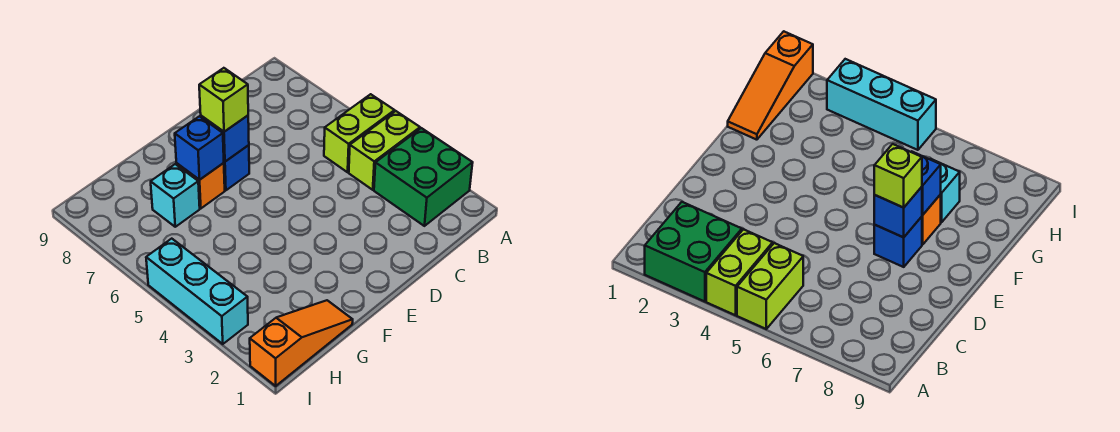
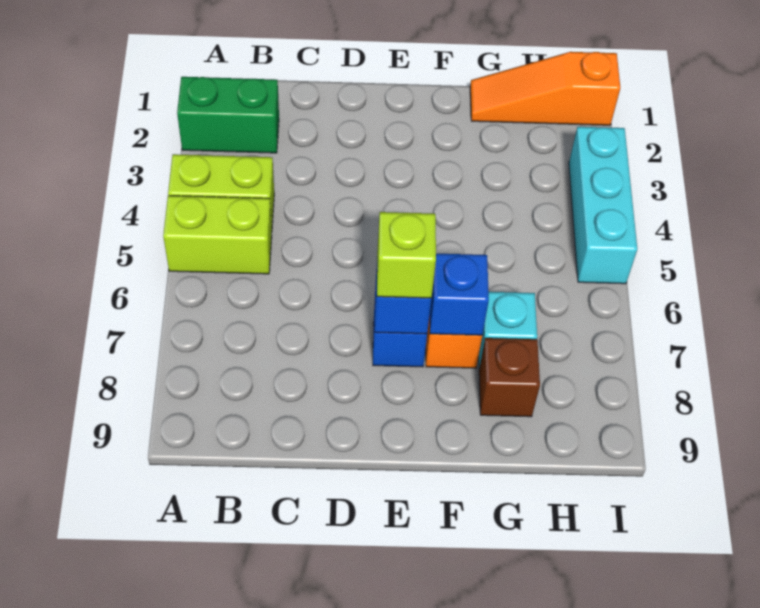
green 2x2 brick [374,128,473,226] -> green 1x2 brick [177,77,279,153]
none -> brown 1x1 brick [479,338,540,417]

